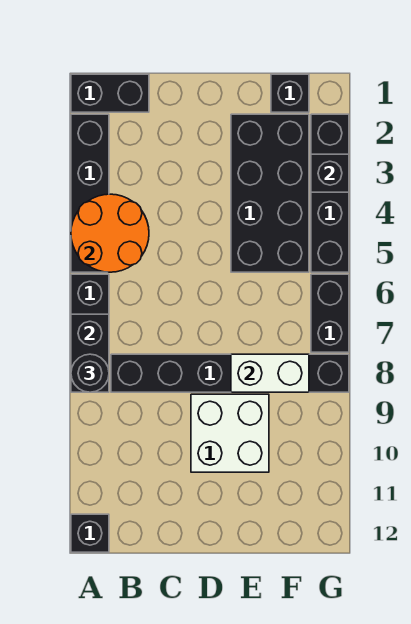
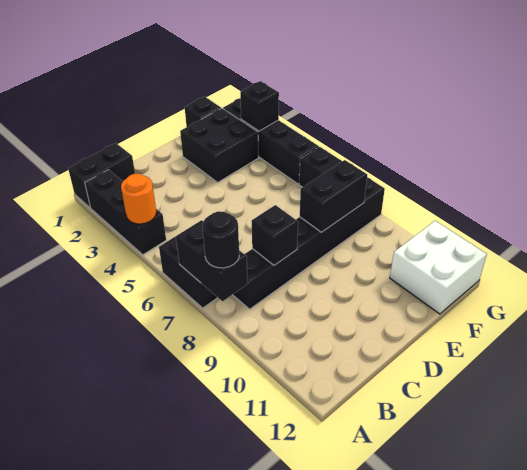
black 1x4 brick [71,114,109,272] -> black 1x3 brick [85,170,166,255]
orange 2x2 round brick [71,194,149,272] -> orange 1x1 round brick [121,174,156,224]
black 1x1 brick [71,514,109,552] -> black 1x1 brick moved to [252,205,298,265]
white 2x2 brick [191,394,269,472] -> white 2x2 brick moved to [390,221,487,314]
black 2x4 brick [231,114,309,272] -> black 2x2 brick [180,108,259,182]
white 1x2 brick [231,354,309,392] -> black 1x2 brick [300,160,367,232]

